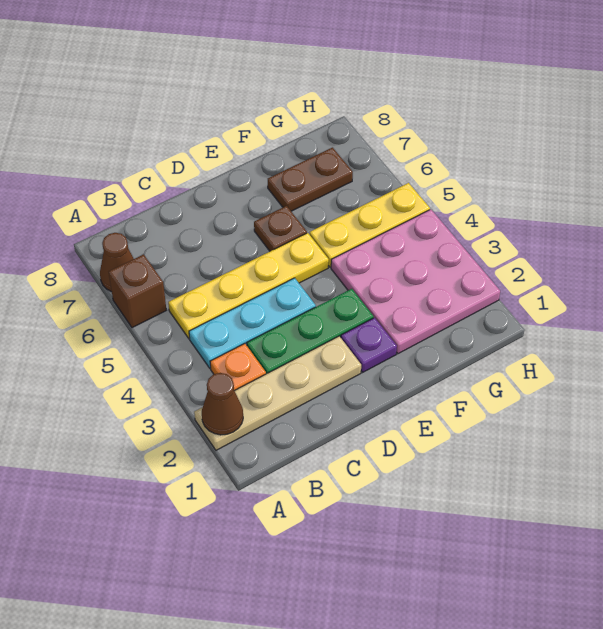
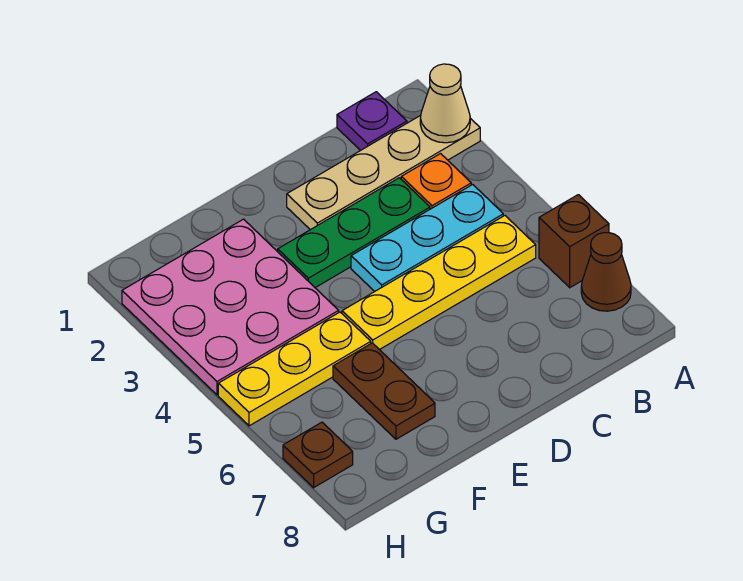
brown 1x1 cone [202,373,243,435] -> tan 1x1 cone [420,64,470,143]
purple 1x1 plate [341,318,397,372] -> purple 1x1 plate moved to [337,92,407,151]
brown 1x1 plate [254,206,307,251] -> brown 1x1 plate moved to [283,422,353,488]
brown 1x2 plate [268,148,353,211] -> brown 1x2 plate turned to [333,343,435,439]

